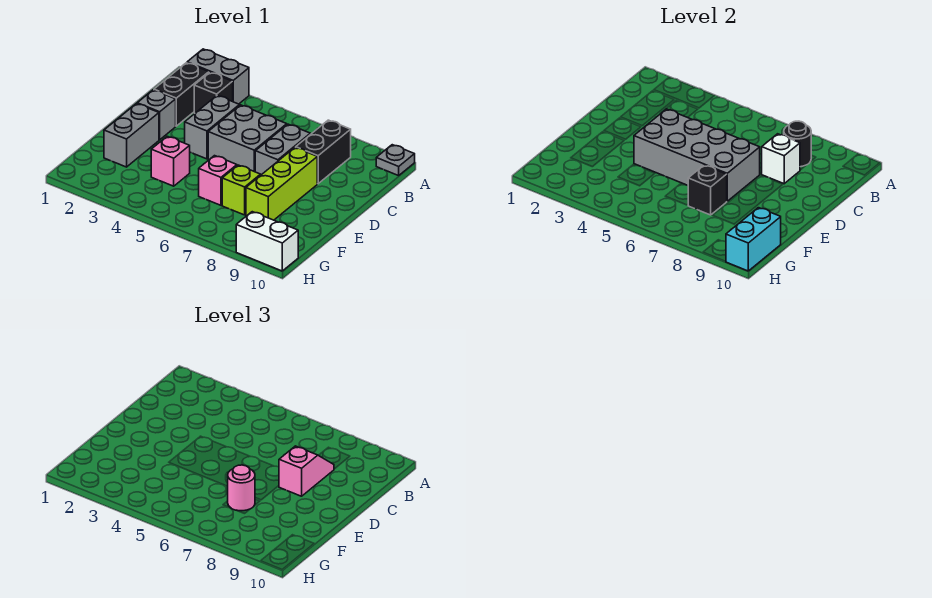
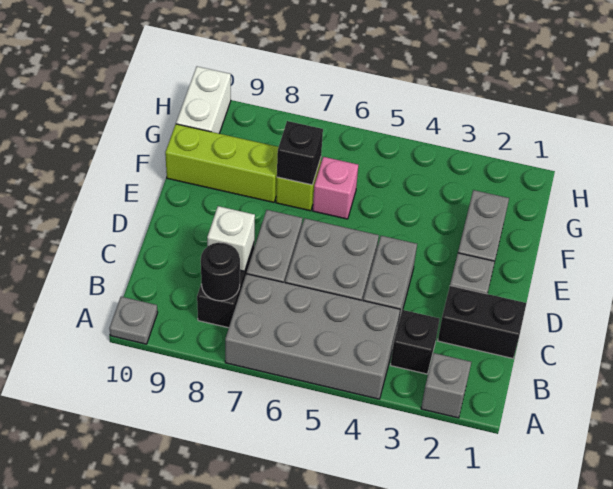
grey 1x2 brick [187,49,249,104] -> grey 1x1 brick [421,353,471,418]
black 1x2 brick [154,63,209,126] -> black 1x2 brick turned to [438,286,526,358]
pink 1x2 slope [279,446,334,496] -> none
grey 2x4 brick [634,109,760,201] -> grey 2x4 brick moved to [225,274,400,399]
lime 1x3 brick [246,147,317,220] -> lime 1x3 brick turned to [165,124,278,202]
pink 1x1 brick [151,136,190,186] -> none
pink 1x1 round brick [228,465,255,511] -> none
cyan 1x2 brick [726,208,781,271] -> none
white 1x2 brick [236,212,298,271] -> white 1x2 brick turned to [176,66,231,133]

